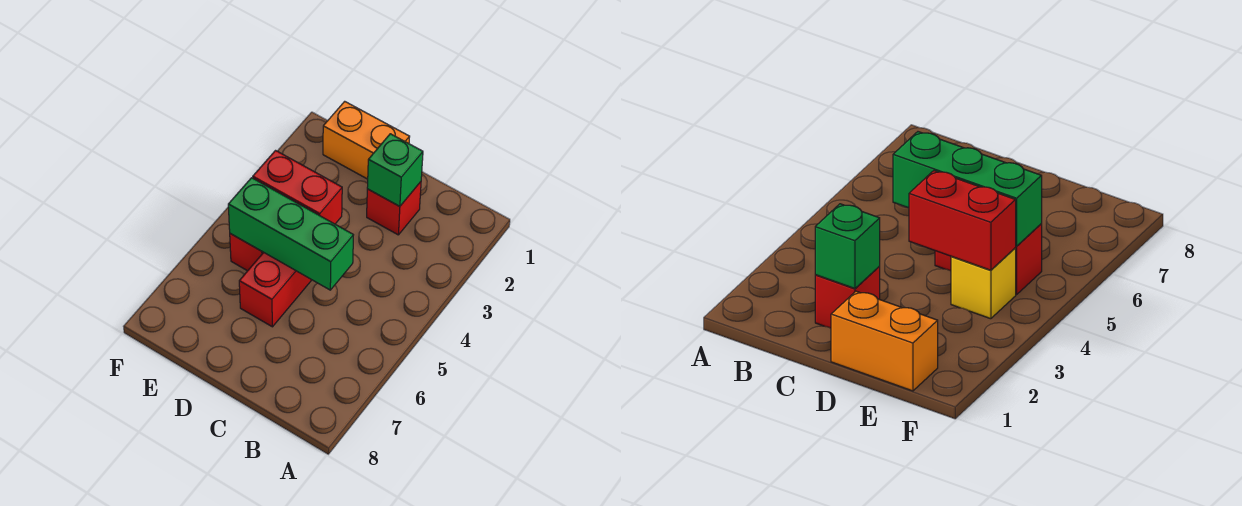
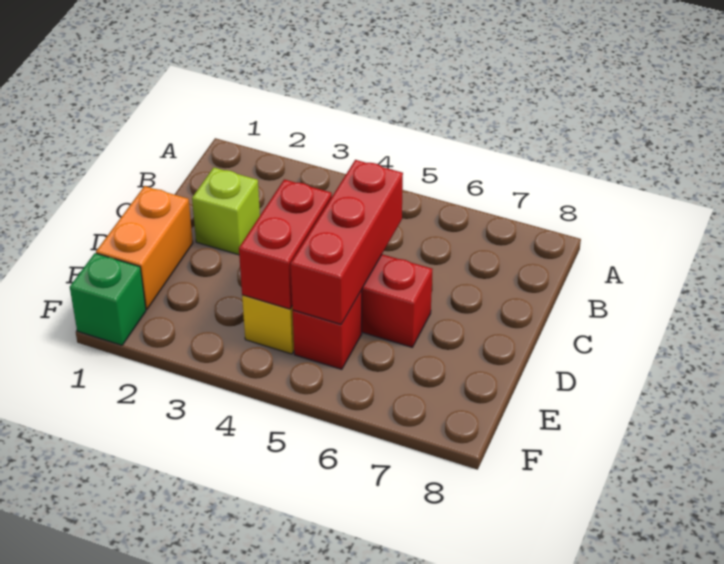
red 1x1 brick [367,182,421,235] -> lime 1x1 brick [192,168,260,255]
green 1x1 brick [367,134,423,206] -> green 1x1 brick moved to [70,253,146,345]
green 1x3 brick [228,178,353,290] -> red 1x3 brick [291,160,403,324]

